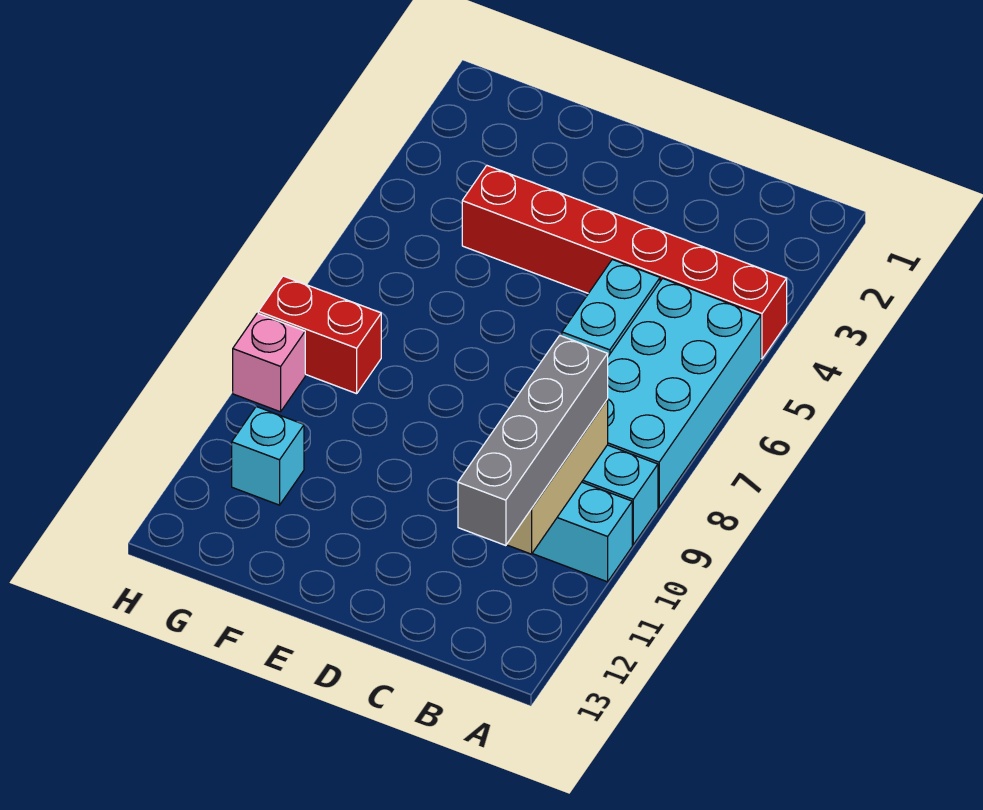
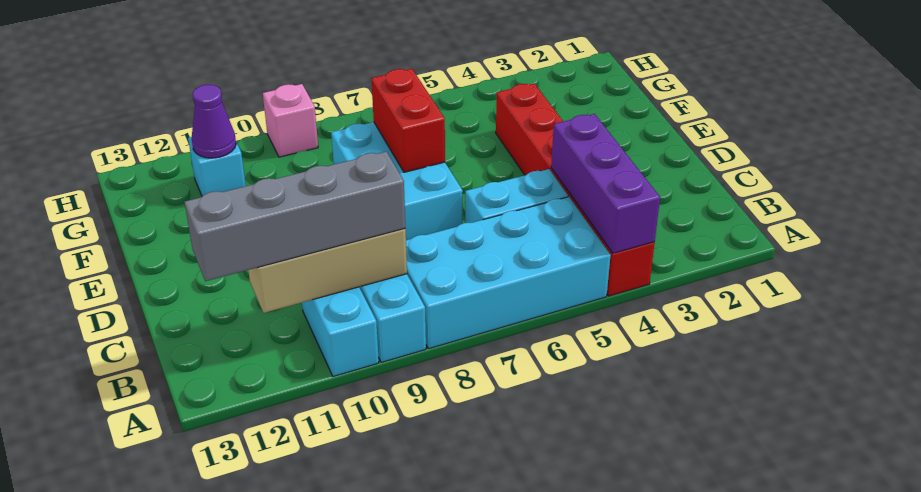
none -> purple 1x3 brick [551,114,660,253]
none -> cyan 2x3 brick [331,122,463,240]
red 1x2 brick [258,276,381,394] -> red 1x2 brick moved to [371,69,445,172]
none -> purple 1x1 cone [192,85,236,158]

